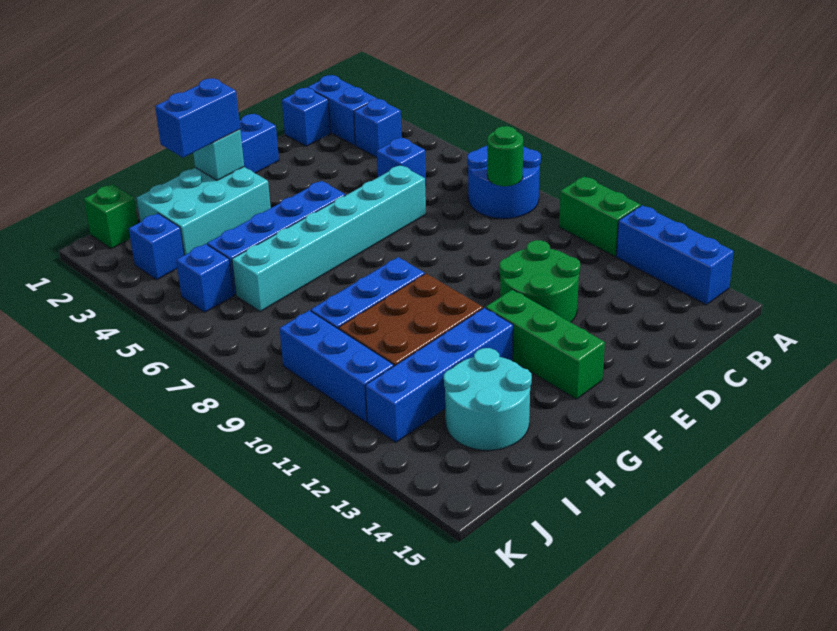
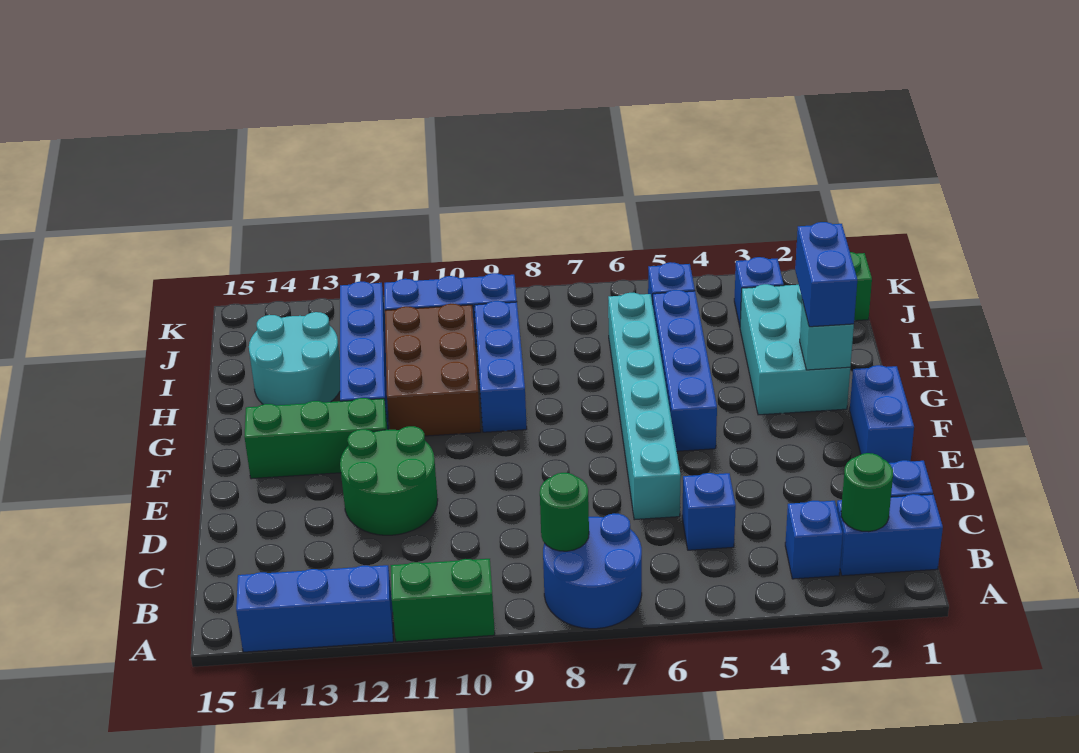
none -> green 1x1 round brick [841,453,893,532]

